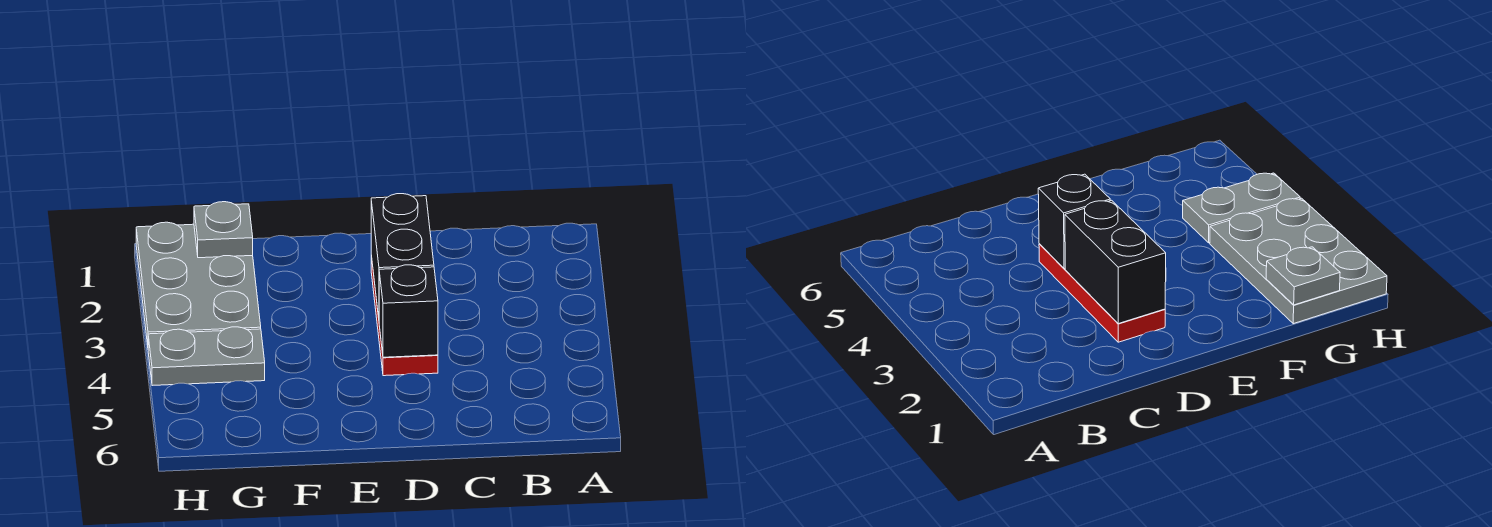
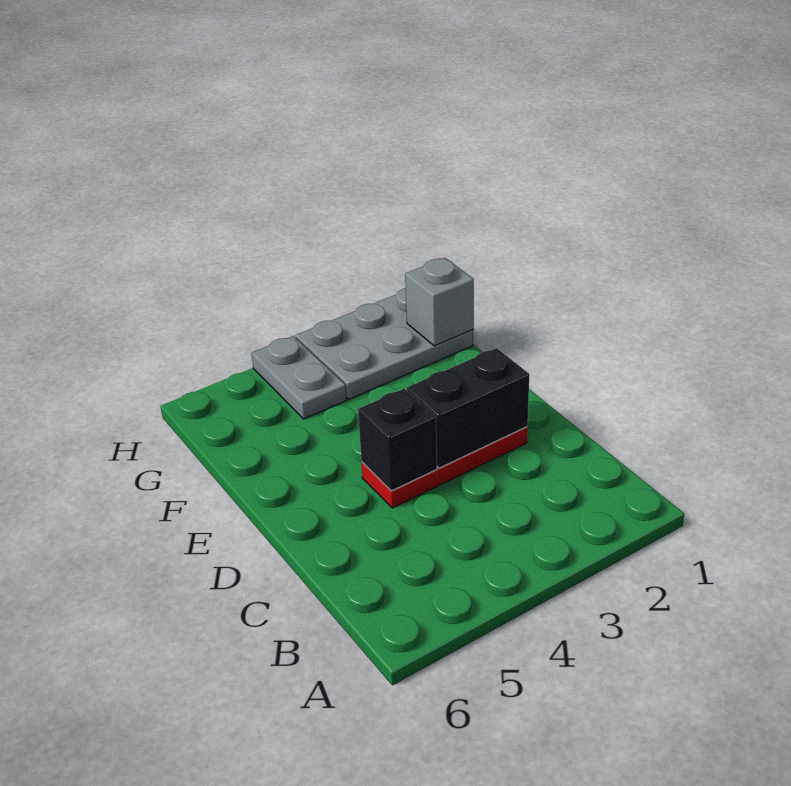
grey 1x1 plate [194,202,253,258] -> grey 1x1 brick [405,258,474,346]

